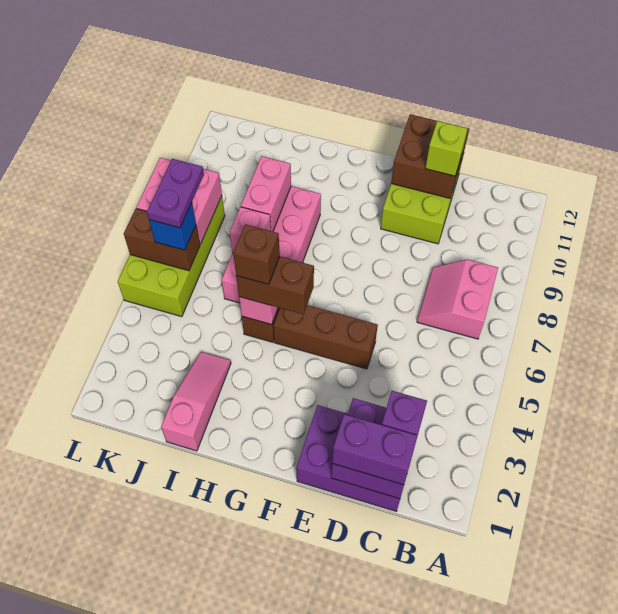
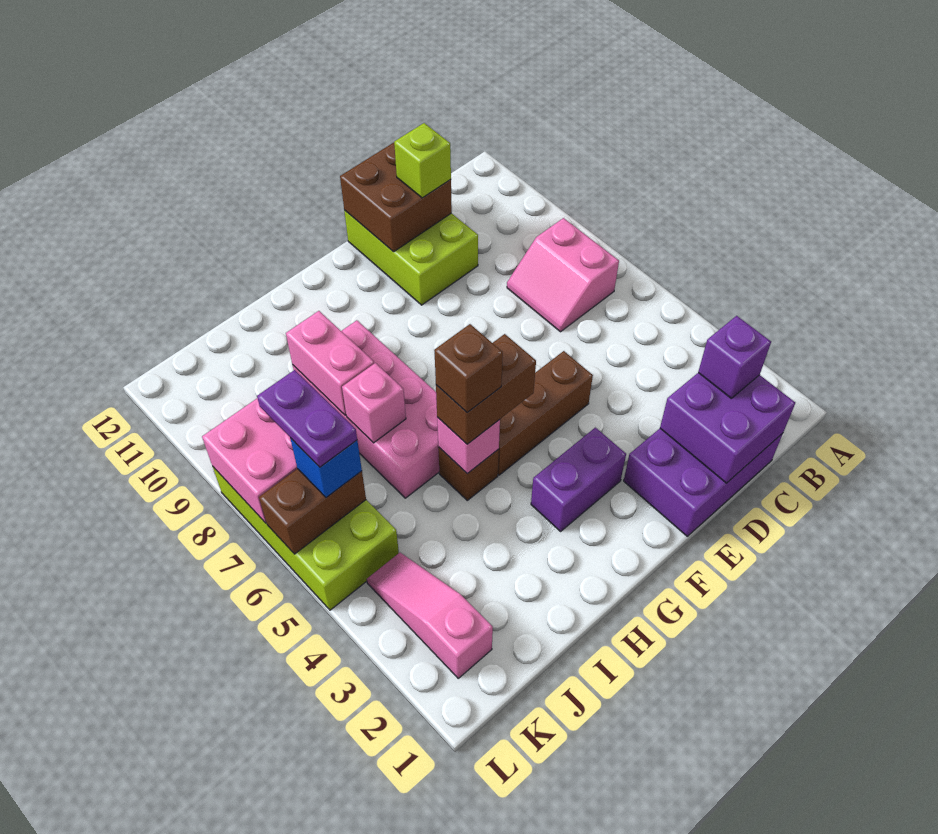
purple 1x2 brick [332,414,418,485] -> purple 1x2 brick moved to [531,428,626,531]
pink 1x3 slope [161,352,231,451] -> pink 1x3 slope moved to [367,553,493,678]

